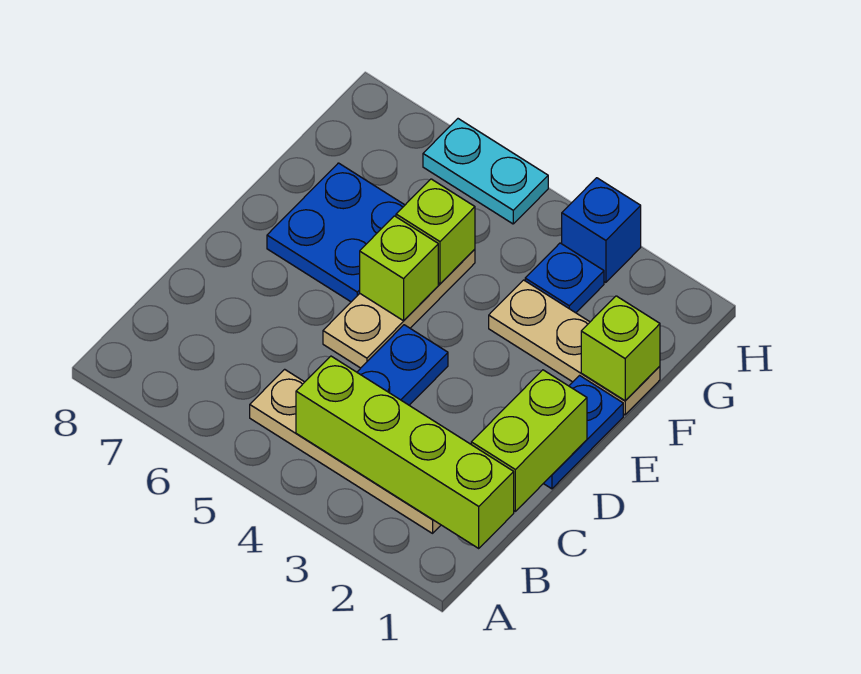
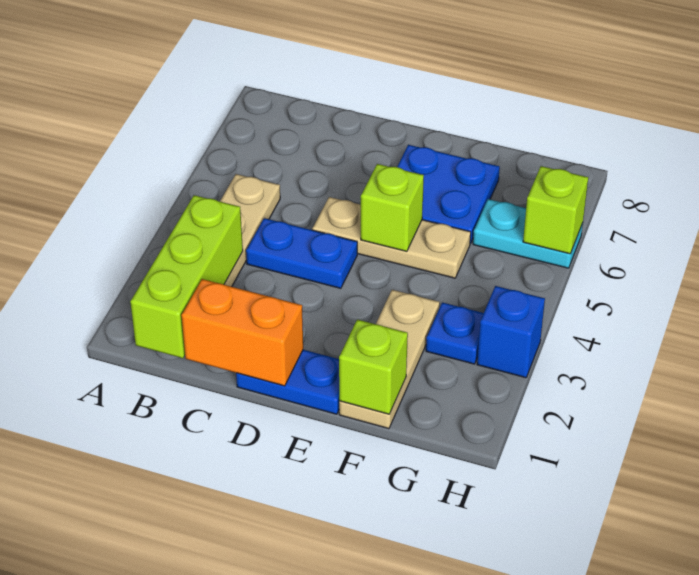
lime 1x4 brick [296,356,514,548] -> lime 1x3 brick [130,195,243,358]
lime 1x2 brick [471,370,587,511] -> orange 1x2 brick [181,279,303,386]
lime 1x1 brick [396,179,475,284] -> lime 1x1 brick moved to [523,166,588,254]
cyan 1x2 plate [423,119,548,224] -> cyan 1x2 plate turned to [473,199,583,268]

